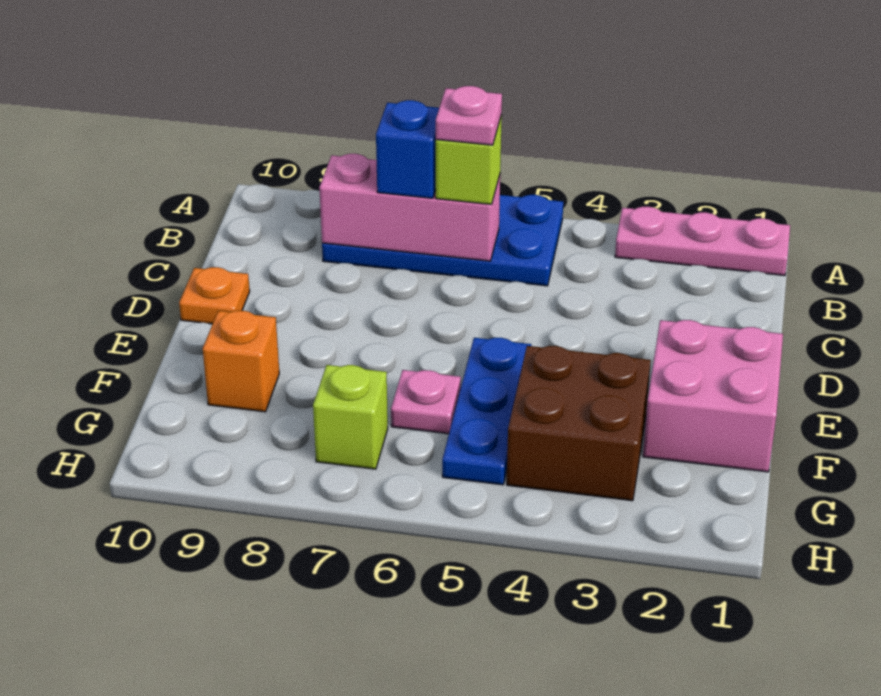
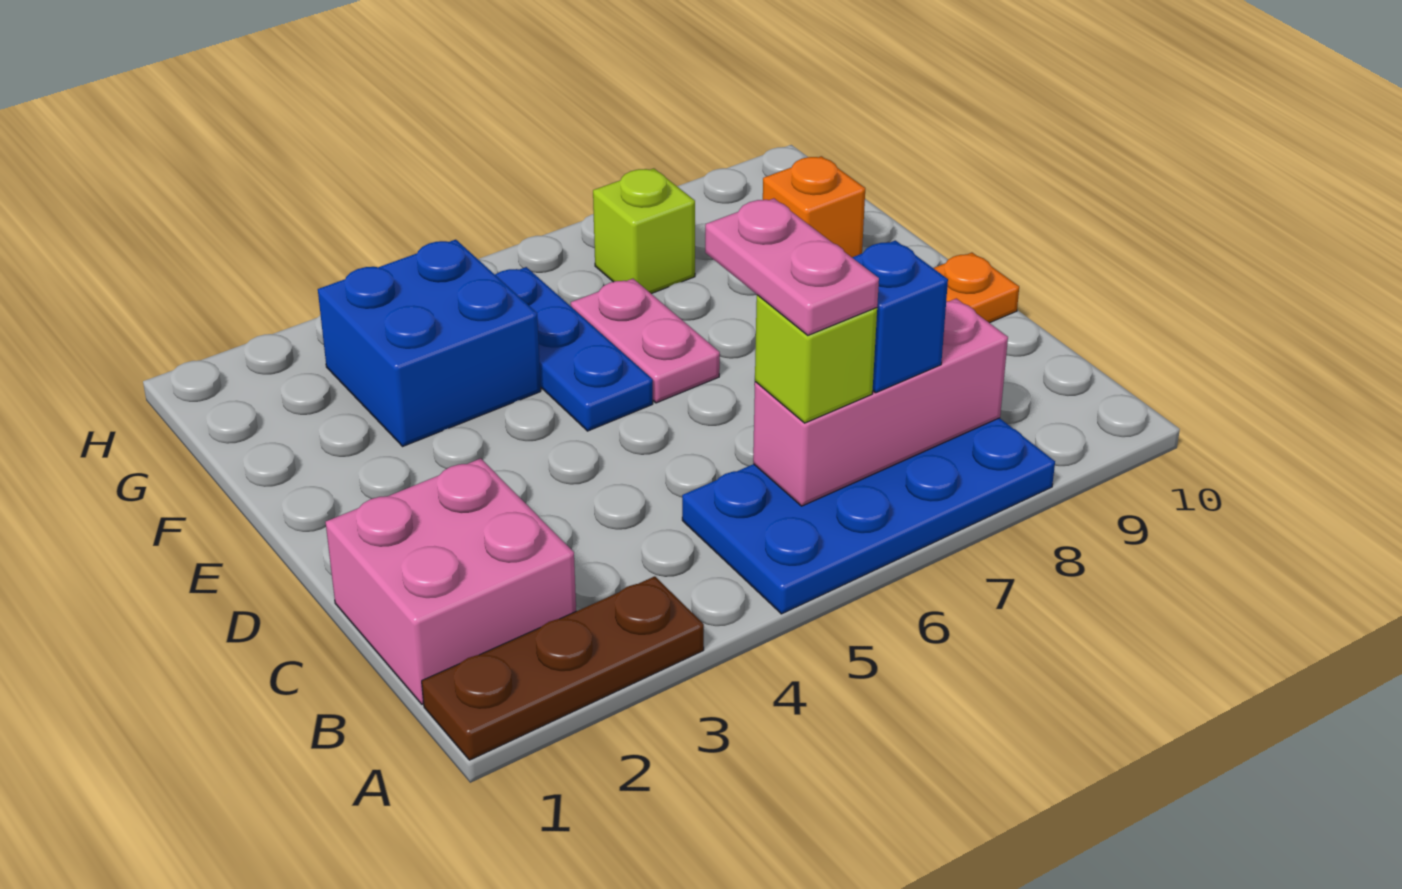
pink 1x3 plate [615,207,790,276] -> brown 1x3 plate [422,576,704,760]
pink 1x1 plate [436,86,502,145] -> pink 1x2 plate [705,198,879,335]
pink 2x2 brick [643,320,783,472] -> pink 2x2 brick moved to [326,458,576,704]
brown 2x2 brick [507,346,651,501] -> blue 2x2 brick [318,240,541,446]
pink 1x1 plate [391,370,461,434] -> pink 1x2 plate [571,279,720,403]

